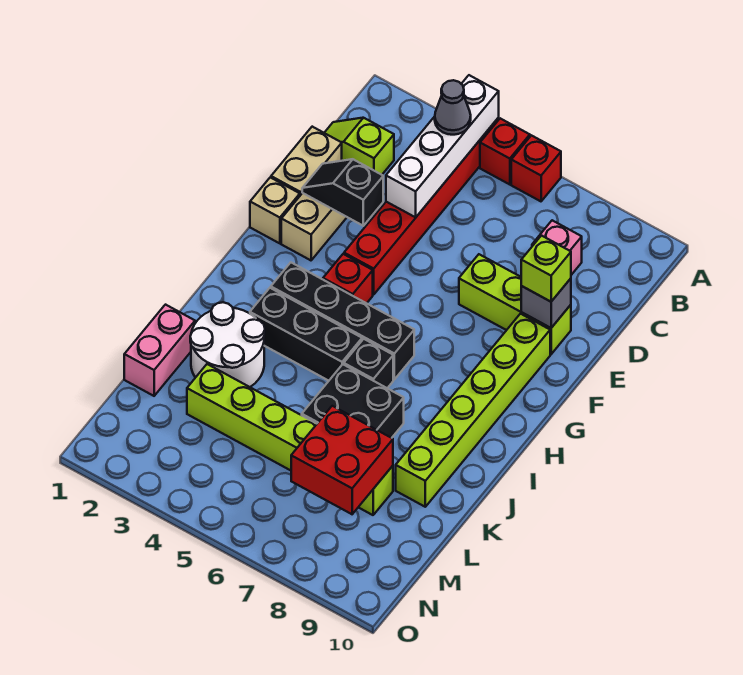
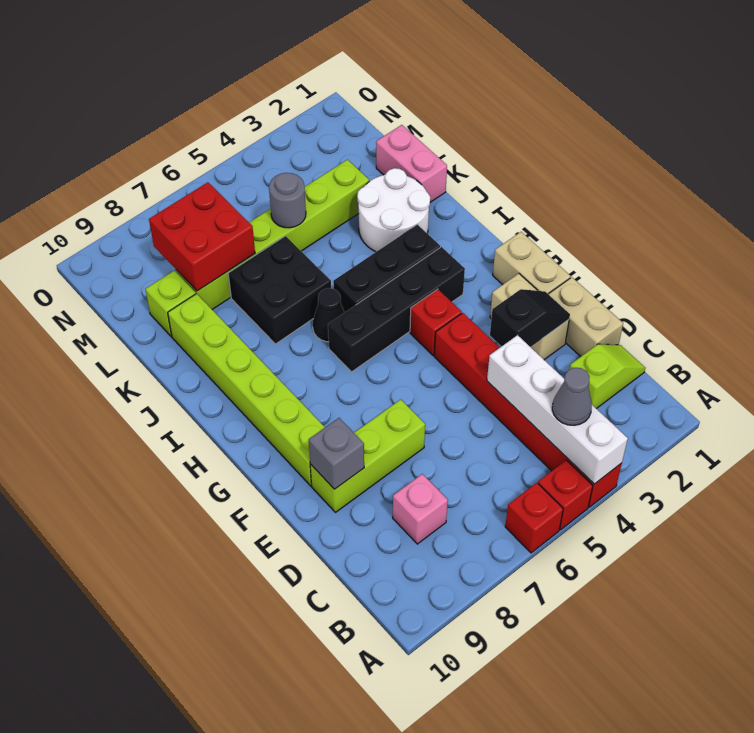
lime 1x1 brick [521,236,571,302] -> lime 1x1 brick moved to [145,270,196,336]
tan 1x1 brick [250,177,300,243] -> tan 1x2 brick [493,232,571,294]
black 1x1 brick [344,339,393,388] -> black 1x1 cone [313,288,345,342]
none -> grey 1x1 round brick [269,173,306,228]

